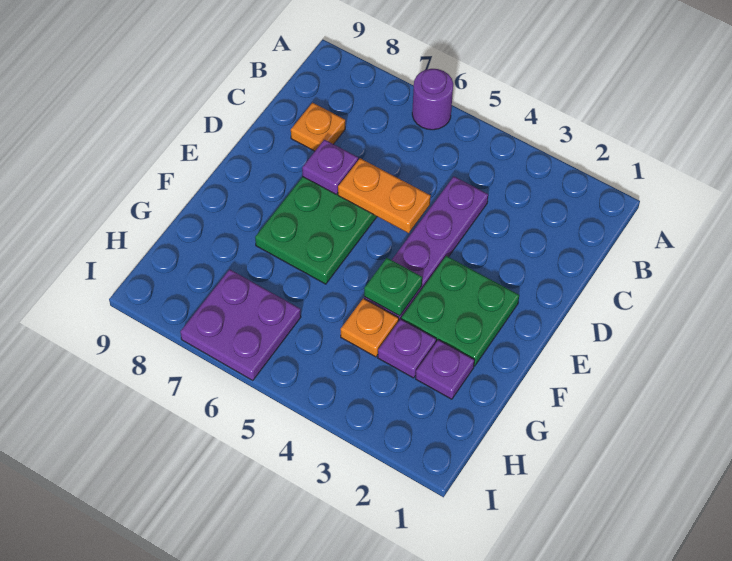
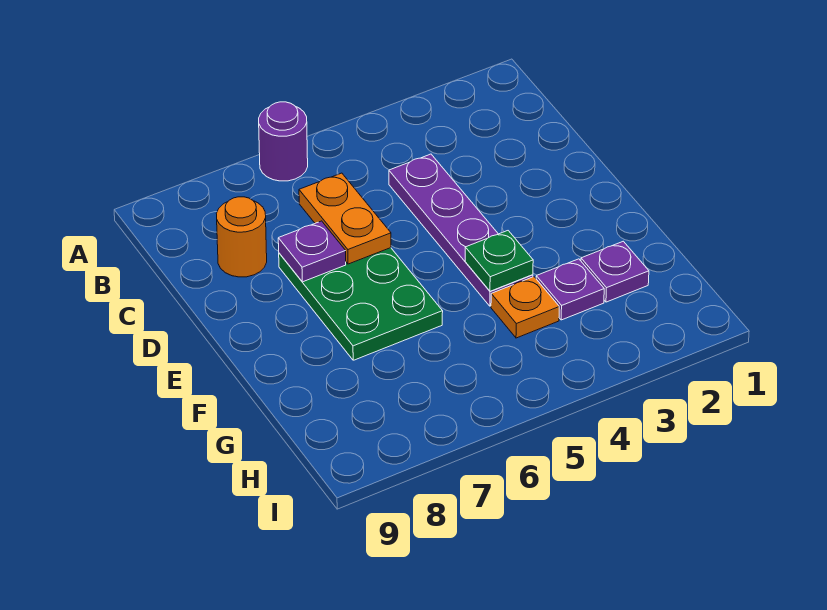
orange 1x1 plate [291,103,345,151] -> orange 1x1 round brick [216,197,267,277]
orange 1x2 plate [338,158,431,233] -> orange 1x2 plate turned to [299,173,391,264]
green 2x2 plate [402,256,519,366] -> none
purple 2x2 plate [180,269,301,381] -> none

